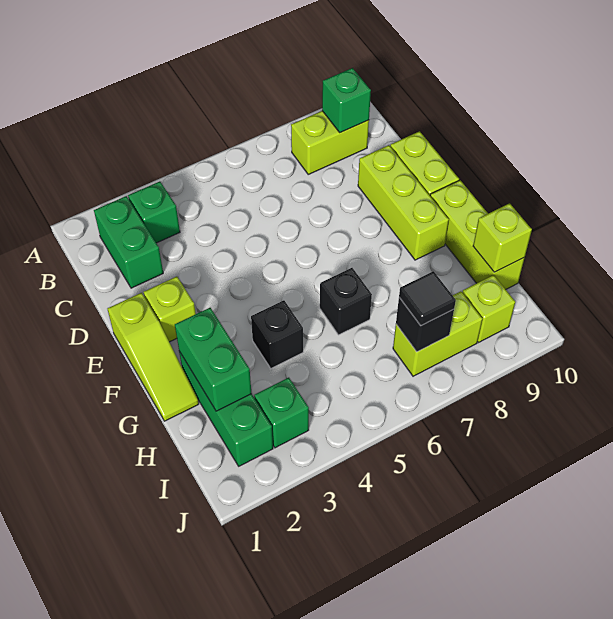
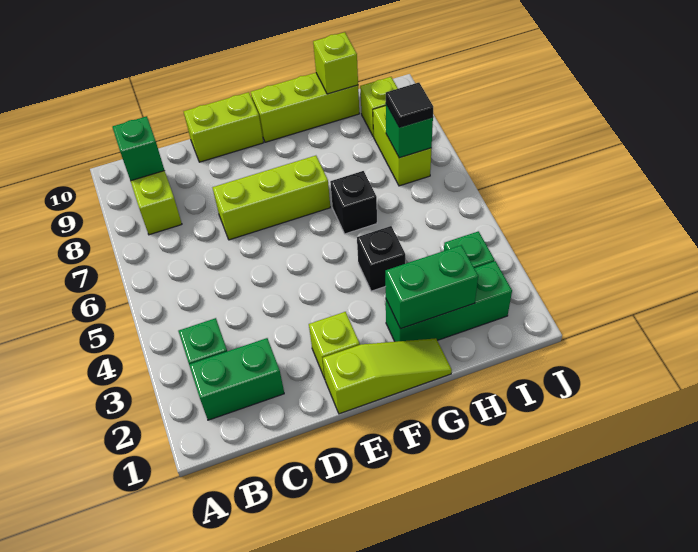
lime 1x3 brick [358,145,449,260] -> lime 1x3 brick moved to [212,156,330,240]
black 1x1 brick [396,298,454,352] -> green 1x1 brick [386,104,433,158]

